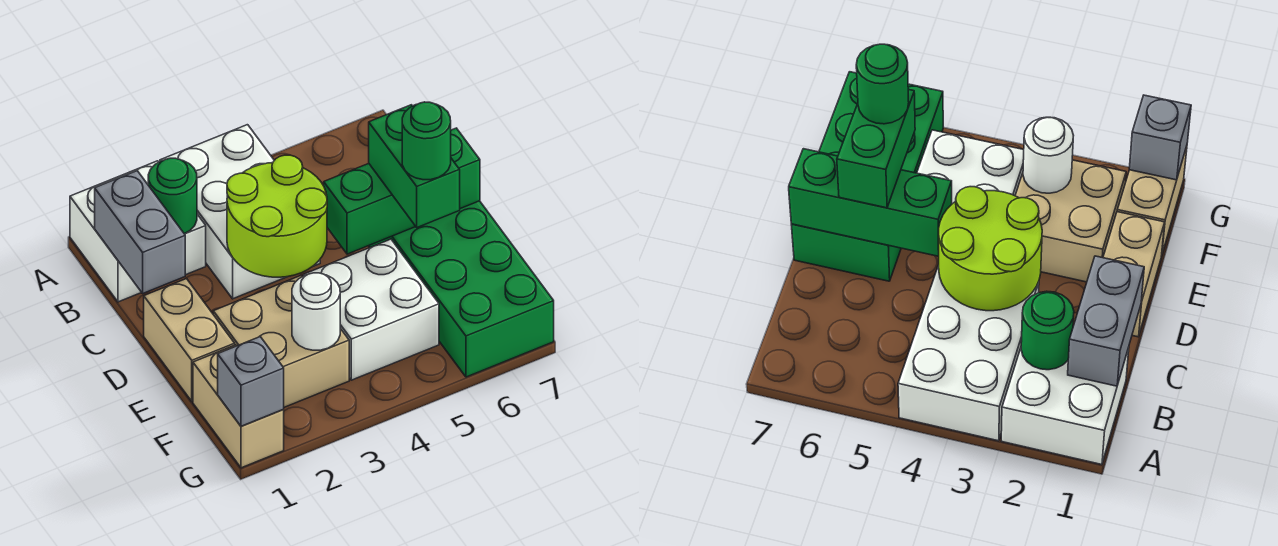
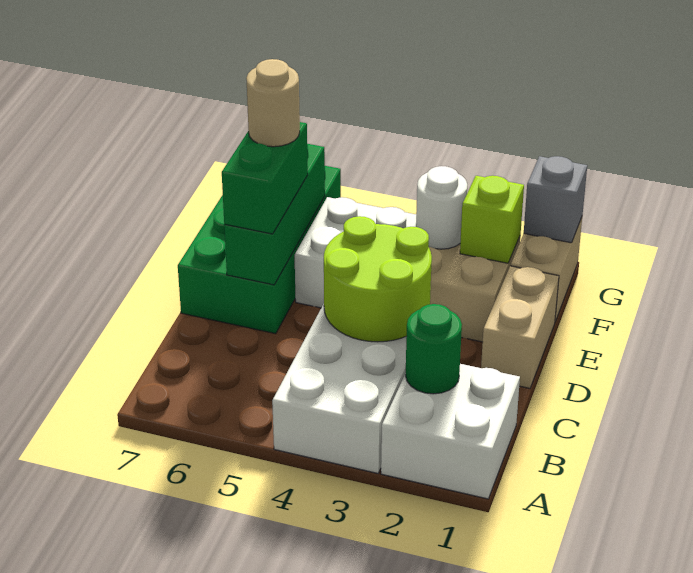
grey 1x2 brick [95,171,185,293] -> none
green 1x3 brick [324,128,480,254] -> green 1x3 brick turned to [224,144,325,285]
green 1x1 round brick [402,102,451,180] -> tan 1x1 round brick [246,59,300,147]
none -> lime 1x1 brick [460,176,524,263]

